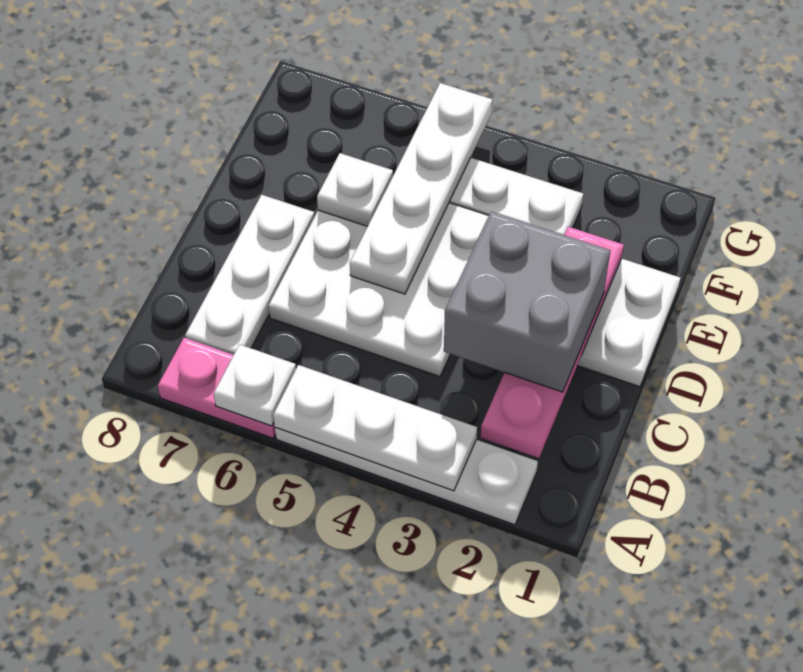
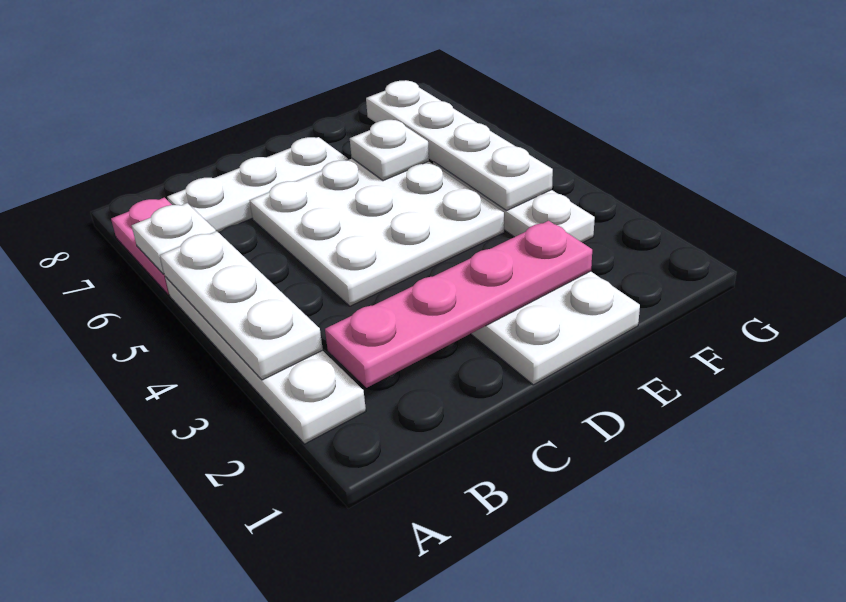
grey 2x2 brick [444,212,610,392] -> none
white 1x4 plate [350,83,492,294] -> white 1x4 plate turned to [366,80,553,211]

